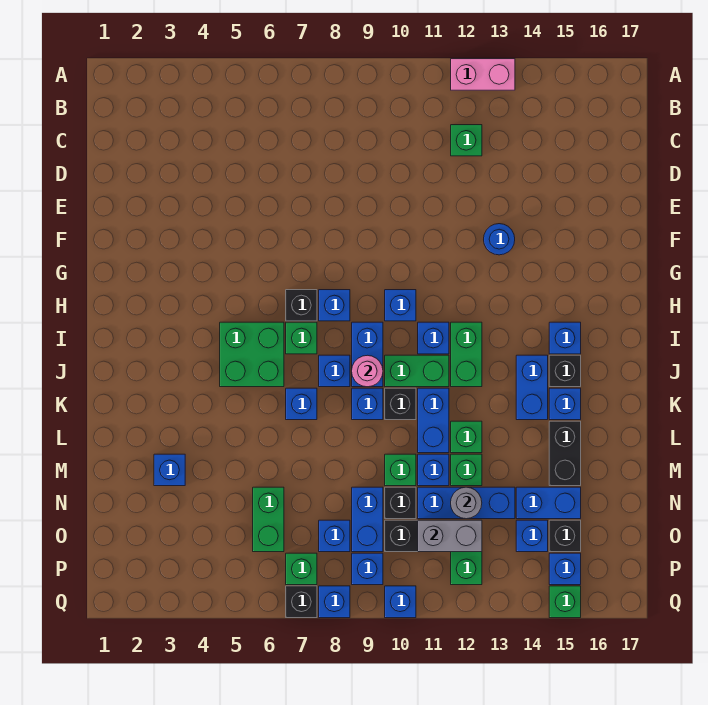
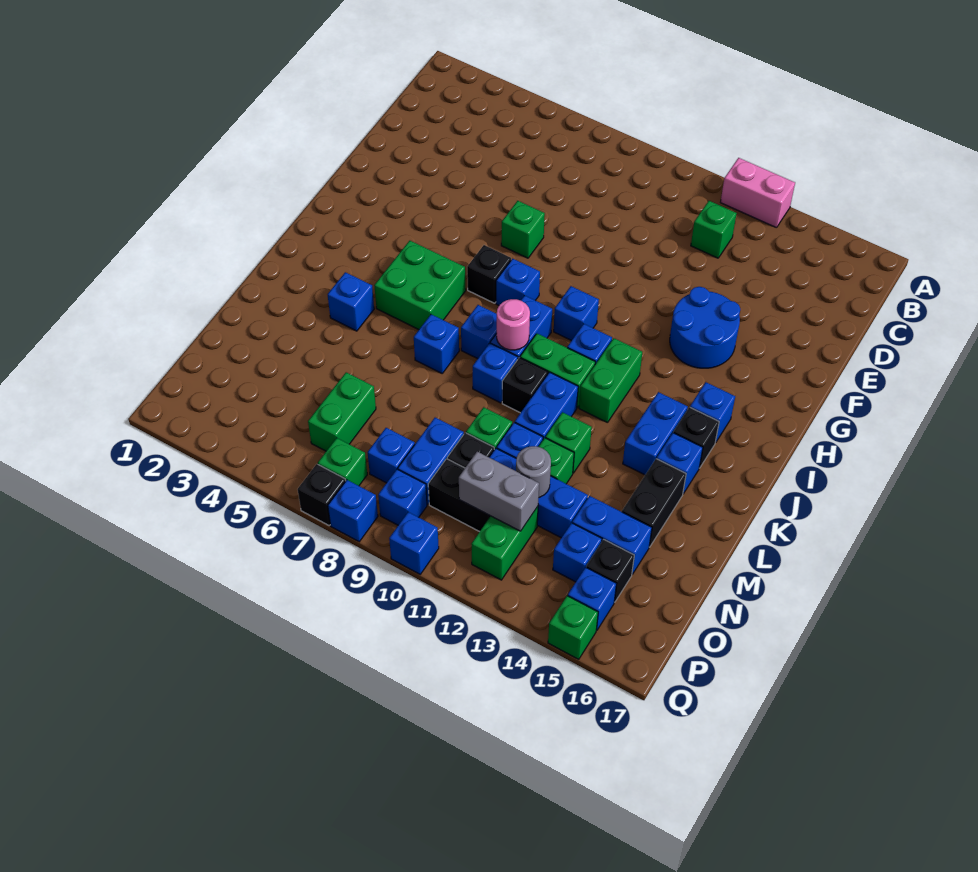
blue 1x1 round brick [484,224,515,255] -> blue 2x2 round brick [670,287,740,368]
green 1x1 brick [286,322,317,354] -> green 1x1 brick moved to [501,201,545,258]
blue 1x1 brick [154,454,185,486] -> blue 1x1 brick moved to [328,272,374,331]

